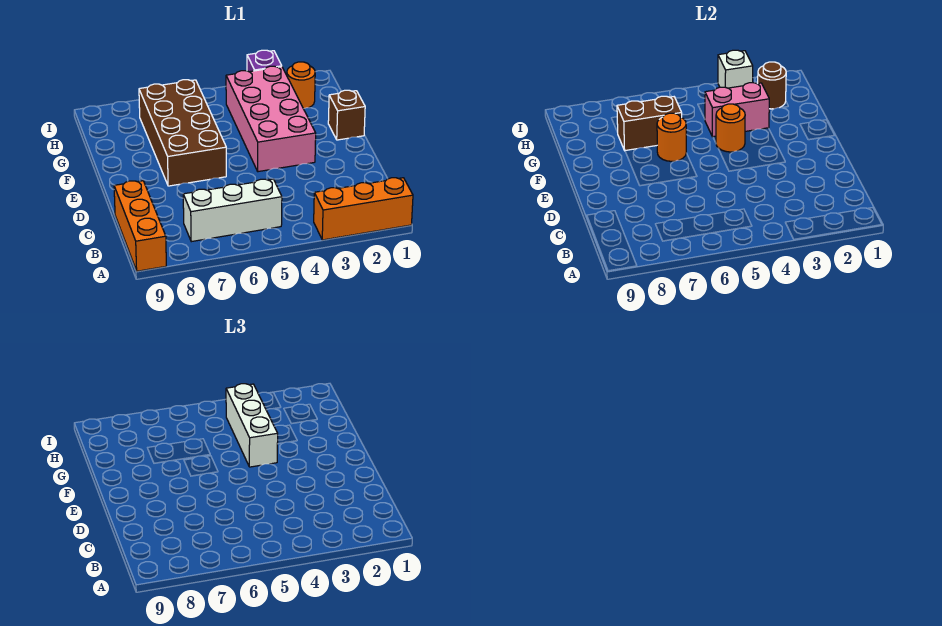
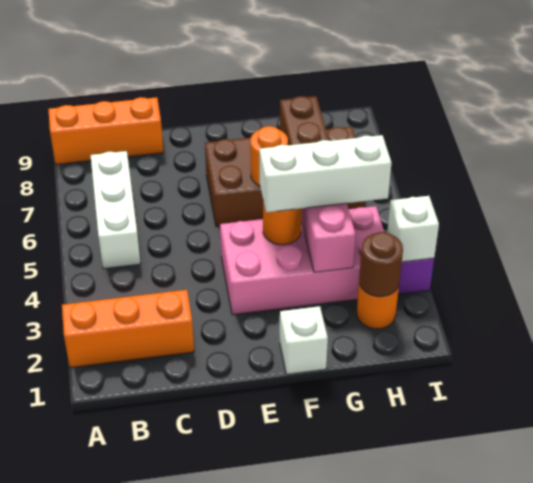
orange 1x3 brick [314,178,413,240] -> orange 1x3 brick turned to [62,290,194,368]
brown 1x1 brick [328,90,365,140] -> white 1x1 brick [280,306,328,374]

